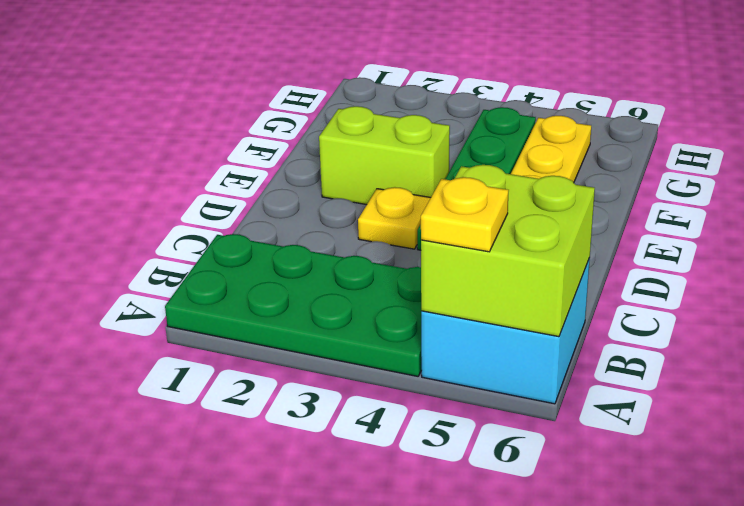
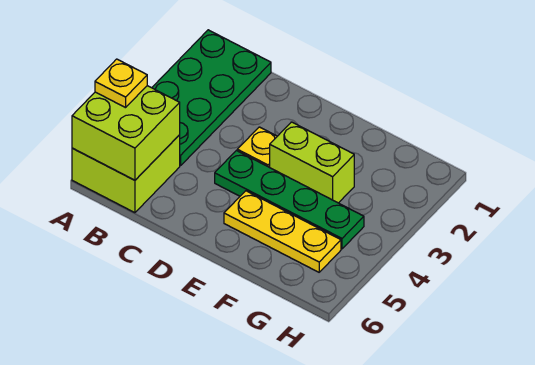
cyan 2x2 brick [421,258,590,404] -> lime 2x2 brick [72,135,180,213]
lime 1x2 brick [319,106,450,205] -> lime 1x2 brick turned to [270,122,354,203]

